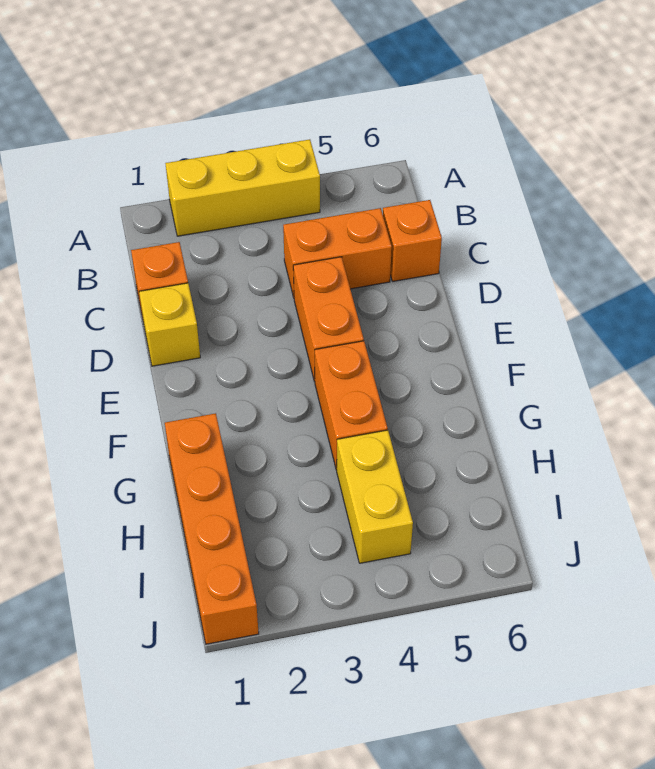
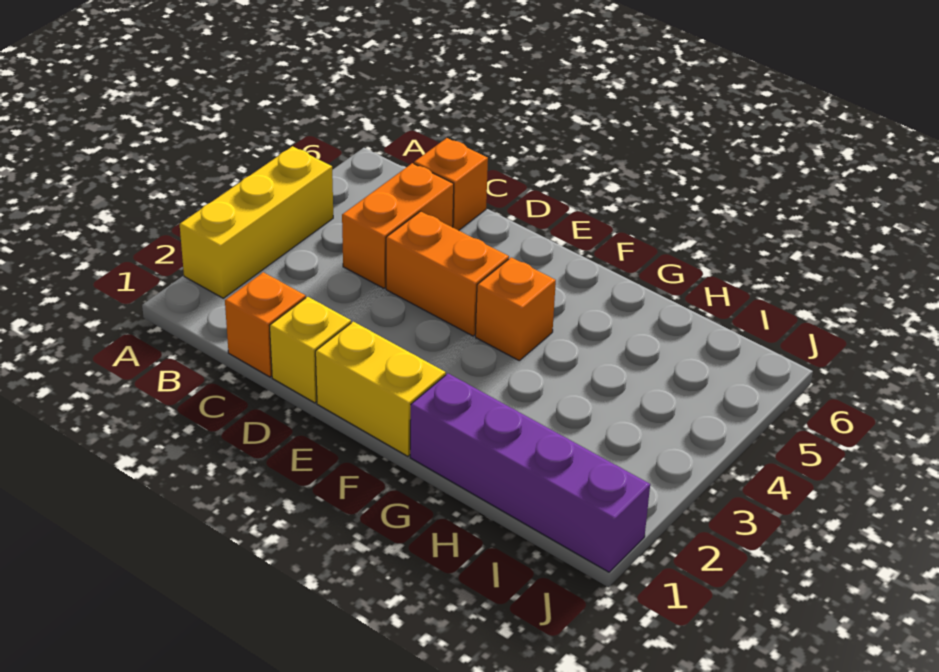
orange 1x2 brick [315,341,388,470] -> orange 1x1 brick [475,257,556,361]
orange 1x4 brick [165,413,259,644] -> purple 1x4 brick [410,374,650,572]
yellow 1x2 brick [337,430,413,563] -> yellow 1x2 brick moved to [315,322,446,456]

